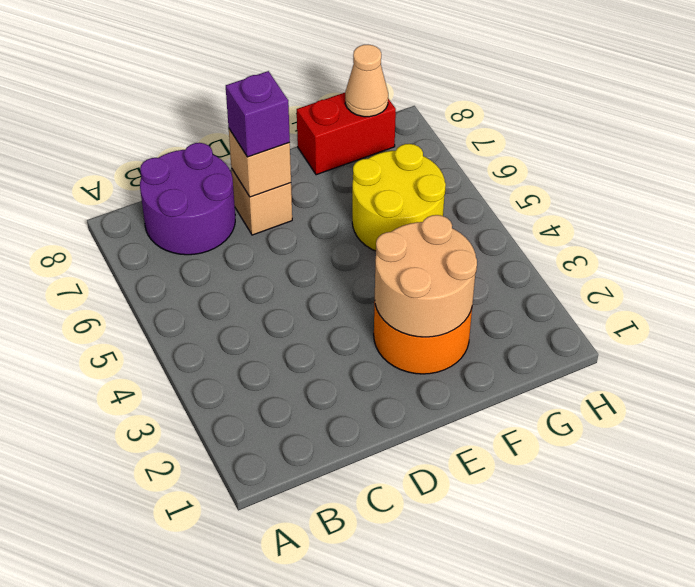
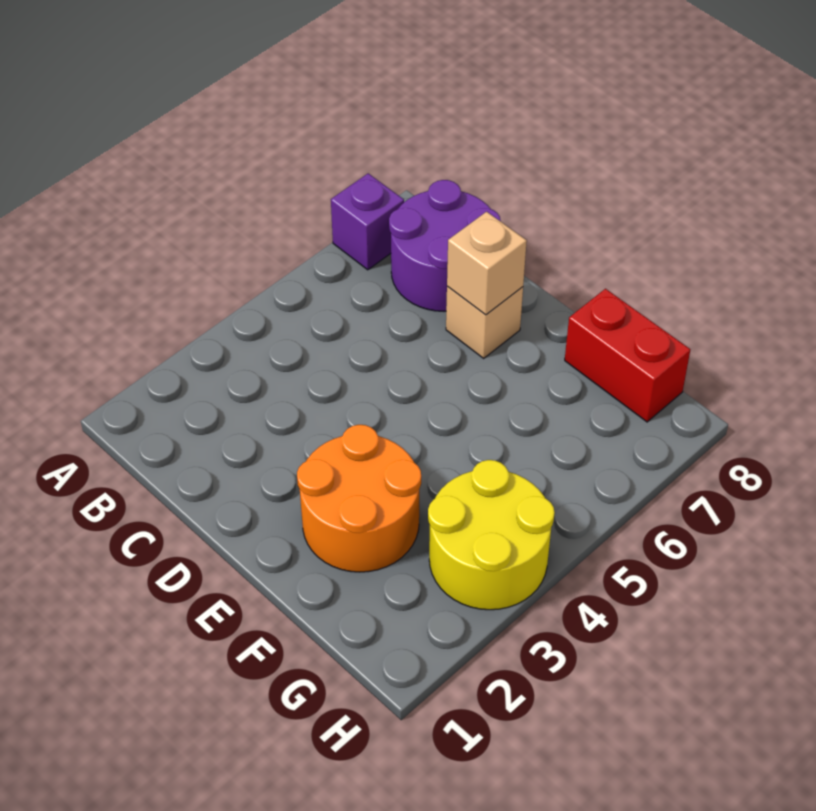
purple 1x1 brick [226,71,290,157] -> purple 1x1 brick moved to [331,173,404,270]
tan 2x2 round brick [375,215,477,337] -> none
yellow 2x2 round brick [352,144,446,251] -> yellow 2x2 round brick moved to [428,460,555,610]
tan 1x1 cone [345,45,388,117] -> none

